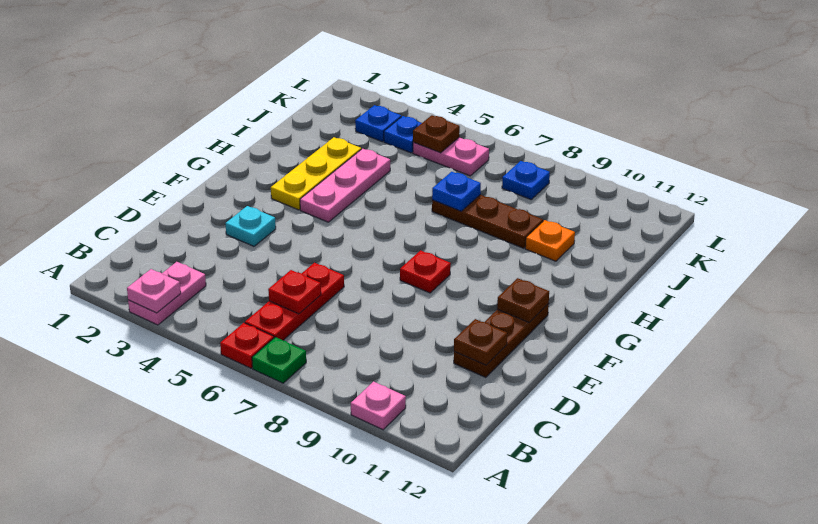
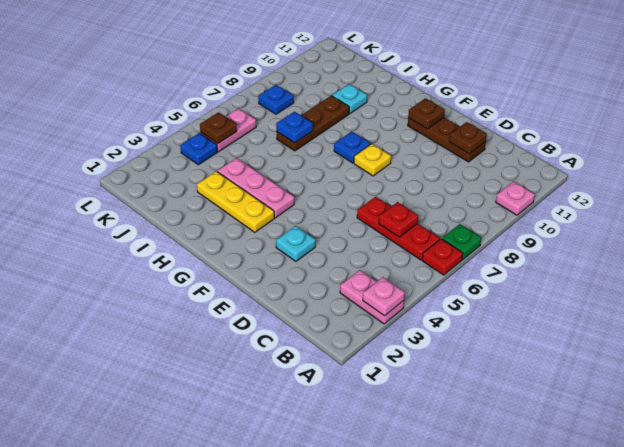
red 1x1 plate [400,251,451,293] -> yellow 1x1 plate [354,144,391,176]
orange 1x1 plate [525,220,575,261] -> cyan 1x1 plate [332,84,367,114]
blue 1x1 plate [355,105,401,142] -> blue 1x1 plate moved to [334,131,371,163]

